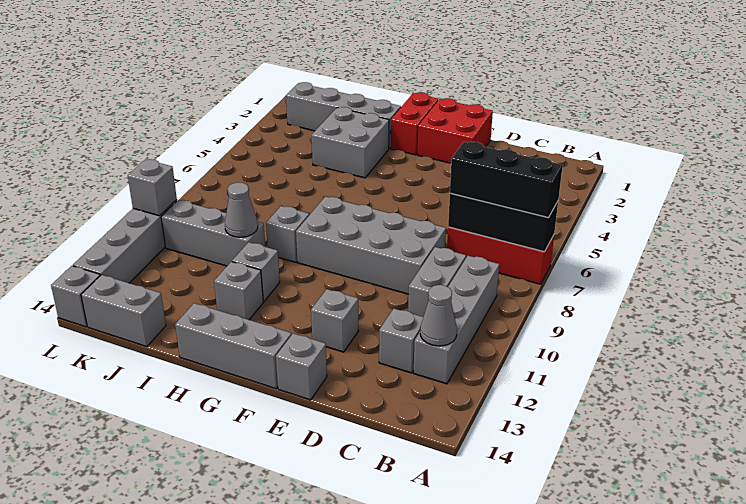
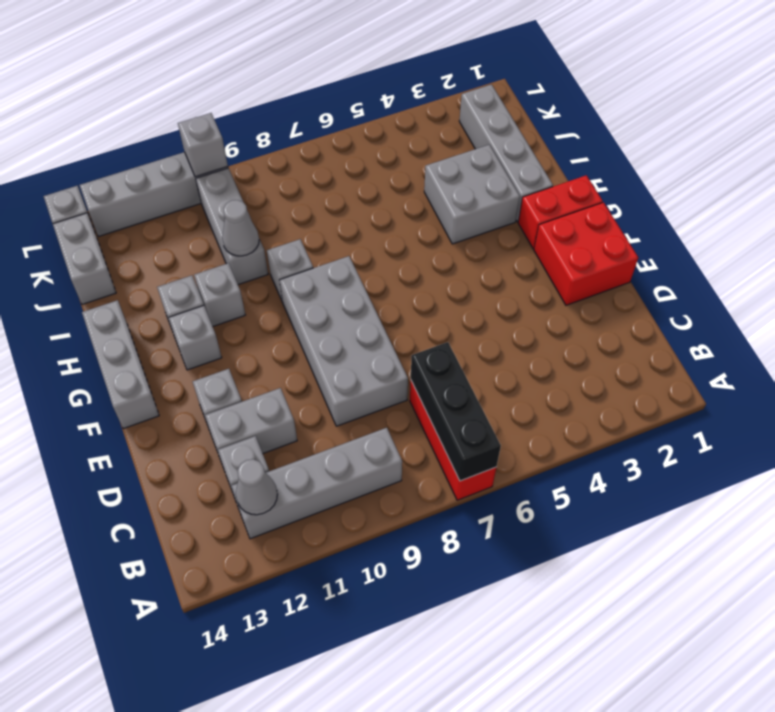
black 1x3 brick [450,142,563,218] -> none
grey 1x2 brick [408,247,466,317] -> grey 1x2 brick moved to [205,388,297,460]
grey 1x1 brick [276,333,327,400] -> grey 1x1 brick moved to [169,306,222,370]

